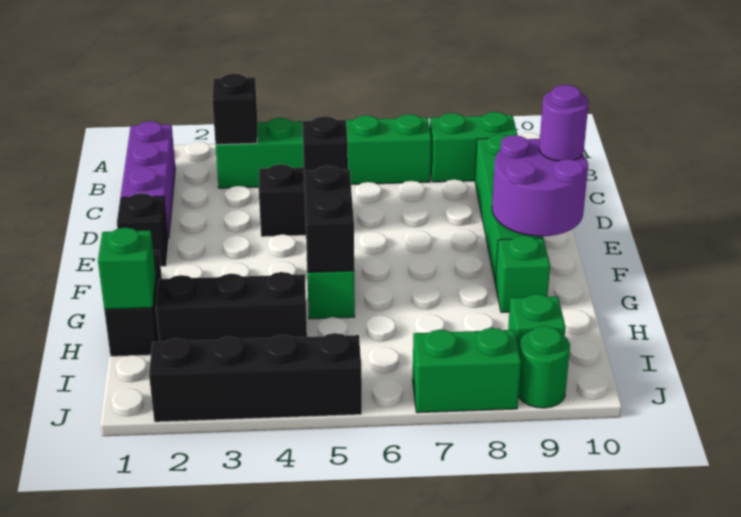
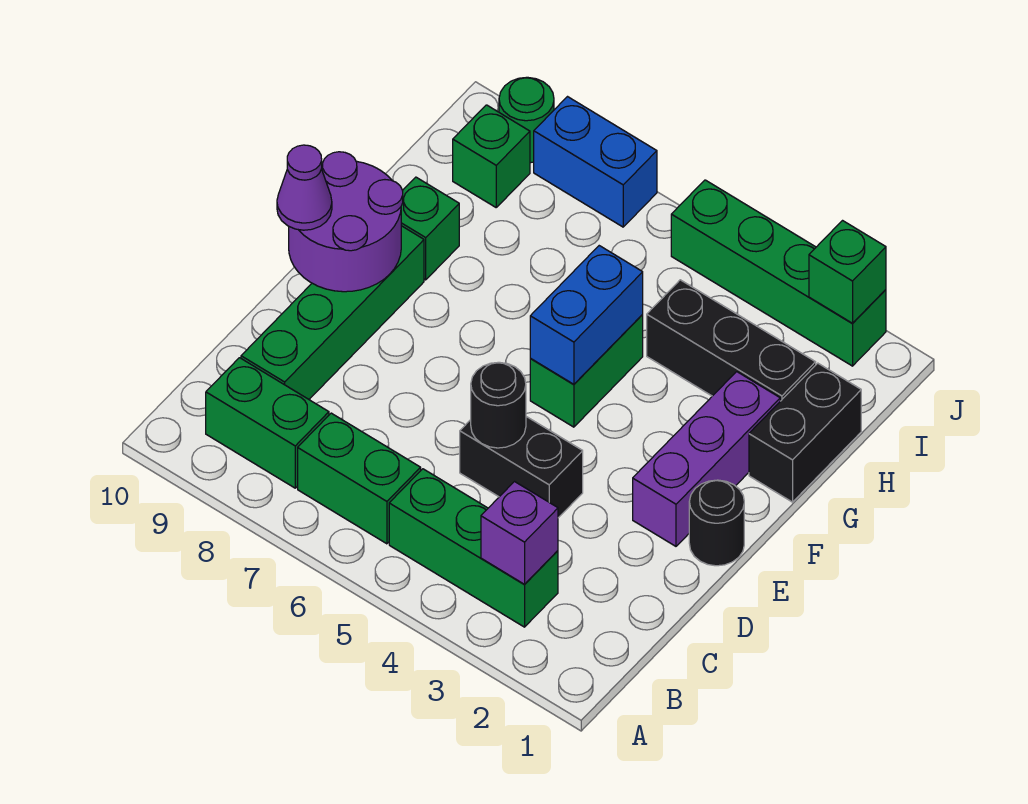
purple 1x3 brick [121,121,175,238] -> purple 1x3 brick moved to [633,372,780,546]
black 1x1 brick [212,73,257,145] -> purple 1x1 brick [481,482,558,585]
black 1x1 brick [302,116,348,186] -> black 1x1 round brick [471,362,526,448]
black 1x1 brick [117,193,169,266] -> black 1x1 round brick [689,480,744,566]
purple 1x1 round brick [539,85,588,161] -> purple 1x1 cone [277,145,332,230]
black 1x2 brick [304,166,354,272] -> blue 1x2 brick [530,246,643,384]
green 1x1 brick [98,228,156,309] -> green 1x1 brick moved to [809,221,886,323]
black 1x4 brick [149,333,362,422] -> green 1x4 brick [671,180,886,366]
green 1x2 brick [413,328,521,413] -> blue 1x2 brick [534,97,657,227]

